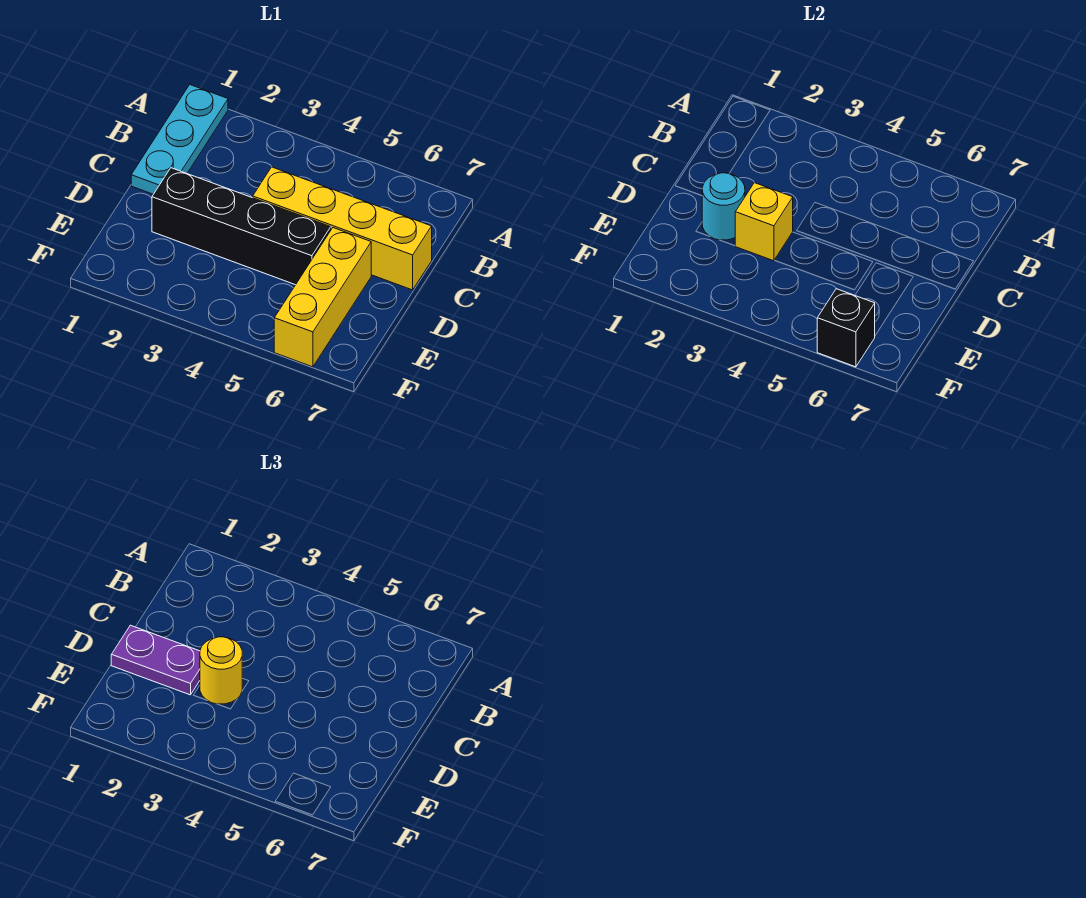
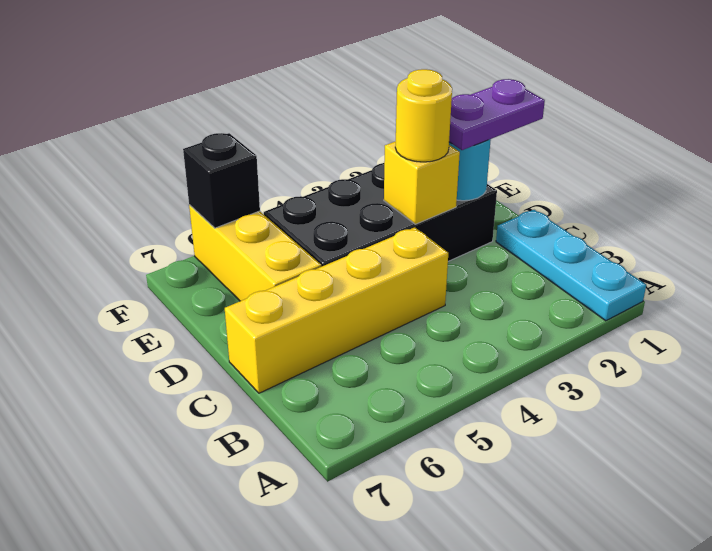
black 1x4 brick [152,168,331,285] -> black 2x4 brick [264,163,497,267]

